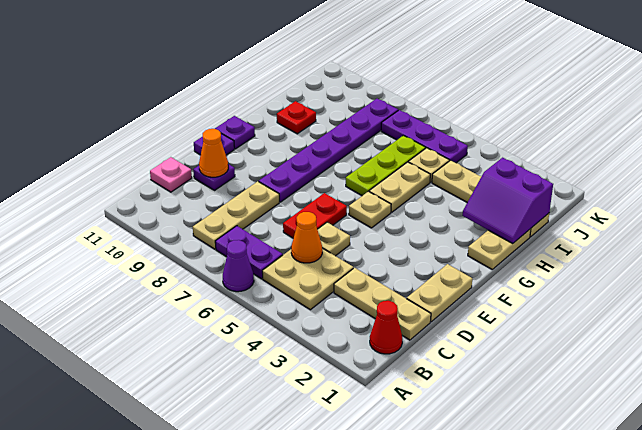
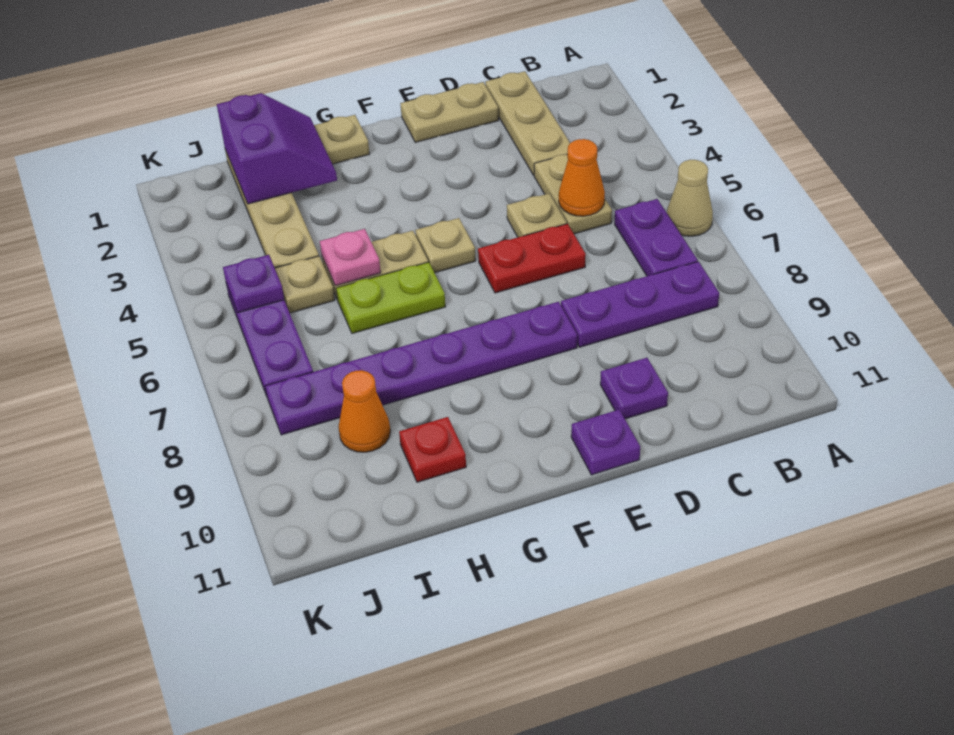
purple 1x1 cone [223,240,254,292] -> tan 1x1 cone [667,160,713,236]
red 1x1 cone [370,301,402,354] -> none
tan 2x2 plate [262,248,353,310] -> tan 1x2 plate [534,155,612,234]
tan 1x3 plate [193,181,279,249] -> purple 1x3 plate [561,262,719,347]
pink 1x1 plate [150,157,192,192] -> pink 1x1 plate moved to [320,229,381,286]
orange 1x1 cone [199,129,228,177] -> orange 1x1 cone moved to [339,370,390,452]
purple 1x1 plate [215,116,255,149] -> purple 1x1 plate moved to [223,255,284,313]
lime 1x3 plate [346,136,426,196] -> lime 1x2 plate [336,262,446,334]

